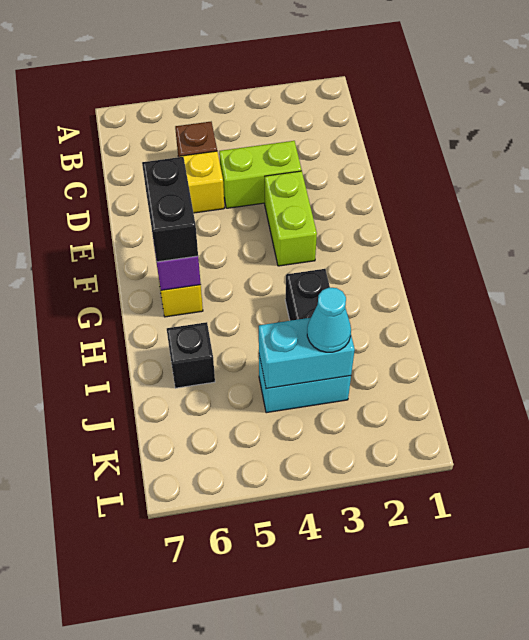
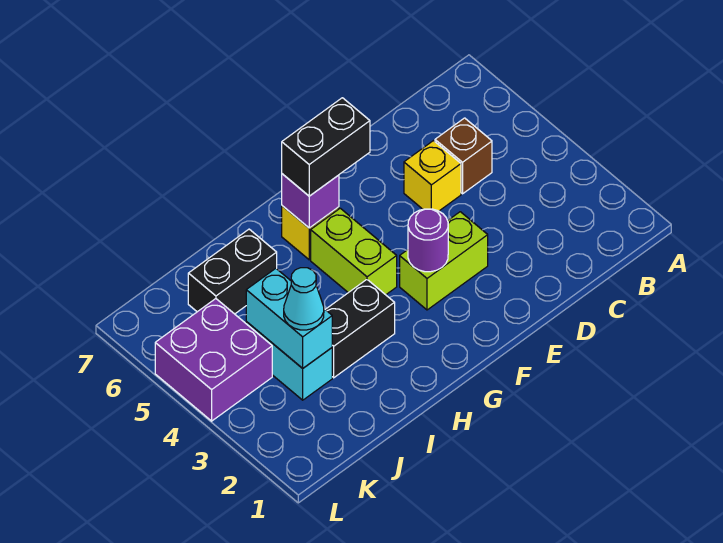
lime 1x2 brick [219,141,302,208] -> lime 1x2 brick moved to [311,208,397,295]
none -> purple 1x1 round brick [408,209,448,272]
black 1x1 brick [167,322,215,388] -> black 1x2 brick [188,229,277,314]
none -> purple 2x2 brick [155,299,272,421]

